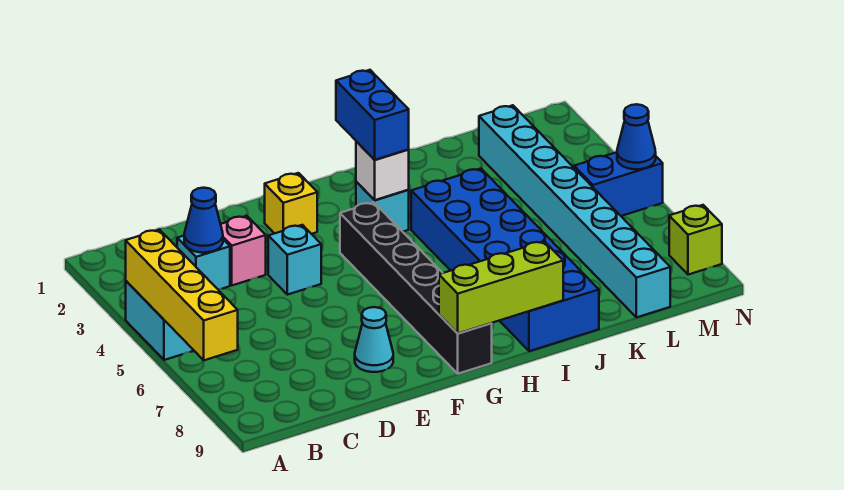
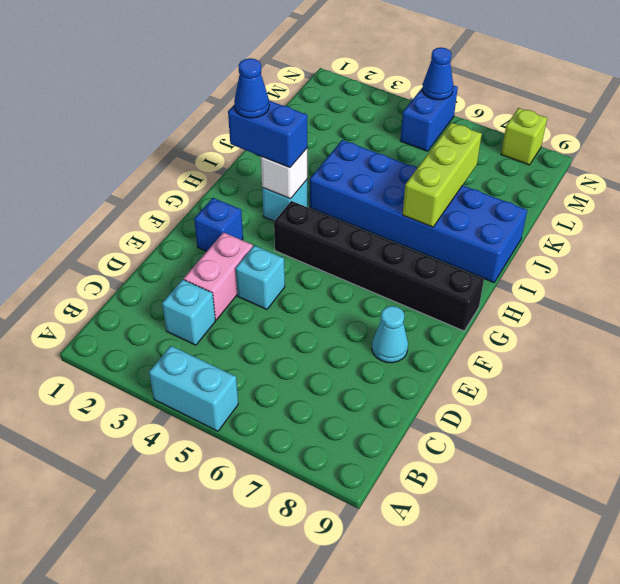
yellow 1x4 brick [126,230,238,360] -> none
blue 1x1 cone [184,188,223,253] -> blue 1x1 cone moved to [234,58,269,118]
pink 1x1 brick [221,216,266,285] -> pink 1x2 brick [184,232,253,320]
yellow 1x1 brick [265,173,317,234] -> blue 1x1 brick [194,198,243,251]
lime 1x3 brick [439,241,563,333] -> lime 1x3 brick moved to [403,123,482,227]
cyan 1x8 brick [479,105,670,317] -> none

